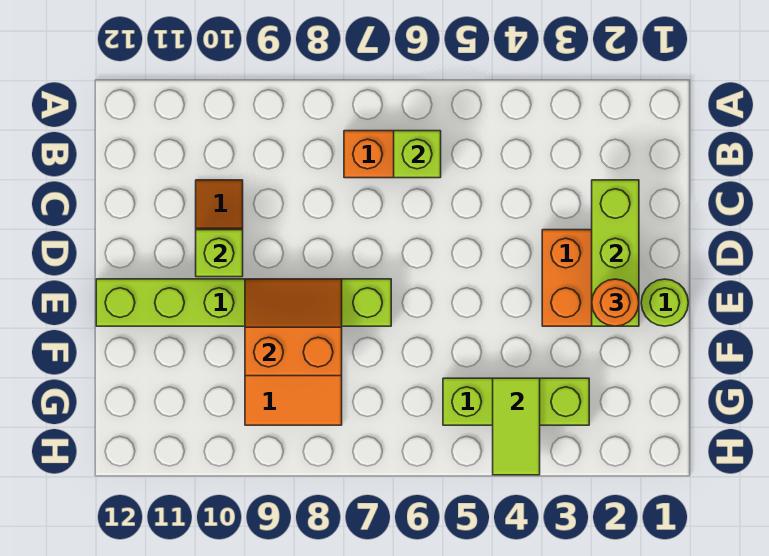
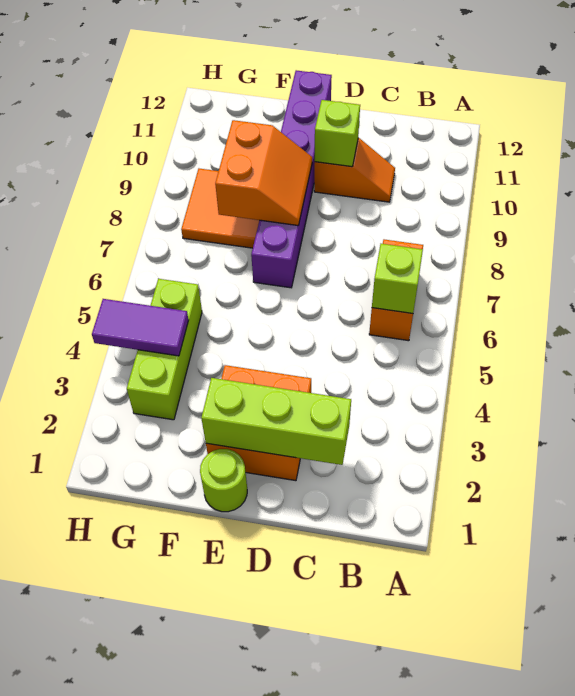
orange 1x1 round brick [592,279,639,326] -> none
lime 1x6 brick [96,279,391,326] -> purple 1x6 brick [251,70,332,288]
lime 1x2 tile [493,378,540,475] -> purple 1x2 tile [92,299,189,356]

